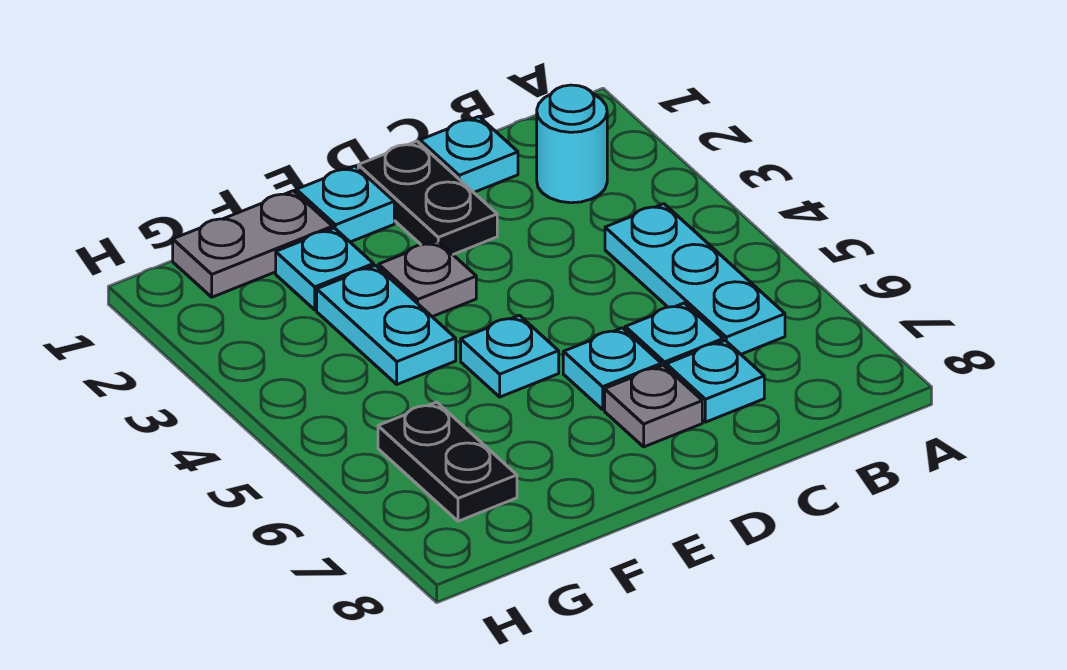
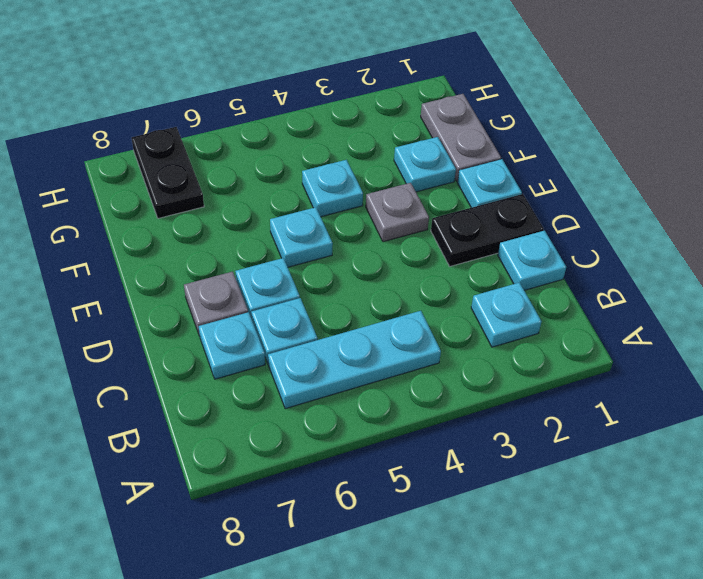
cyan 1x1 round brick [537,85,607,203] -> cyan 1x1 plate [471,282,542,347]
cyan 1x2 plate [317,265,456,384] -> cyan 1x1 plate [302,160,363,217]
black 1x2 plate [378,402,517,521] -> black 1x2 plate turned to [132,127,204,218]

